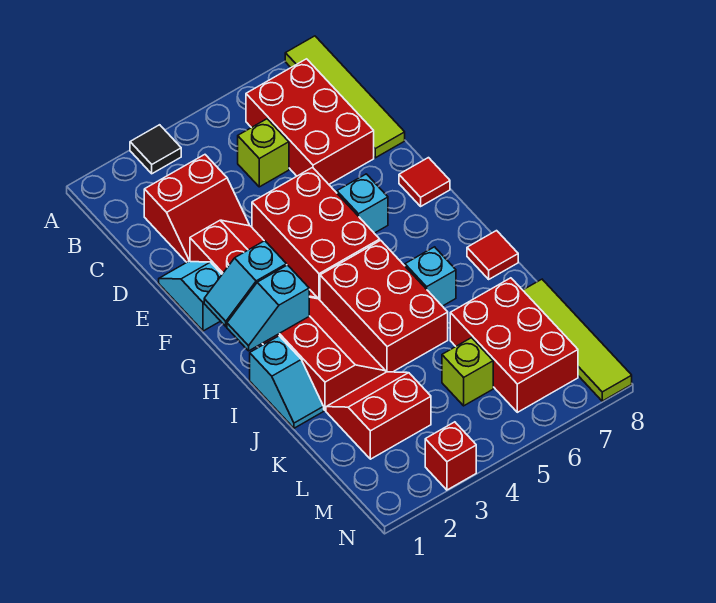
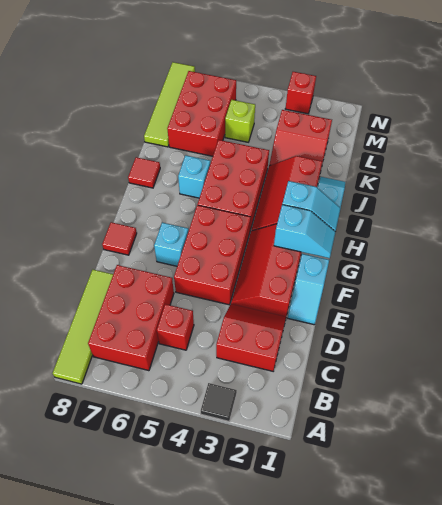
lime 1x1 brick [238,119,289,187] -> red 1x1 brick [157,304,194,350]

